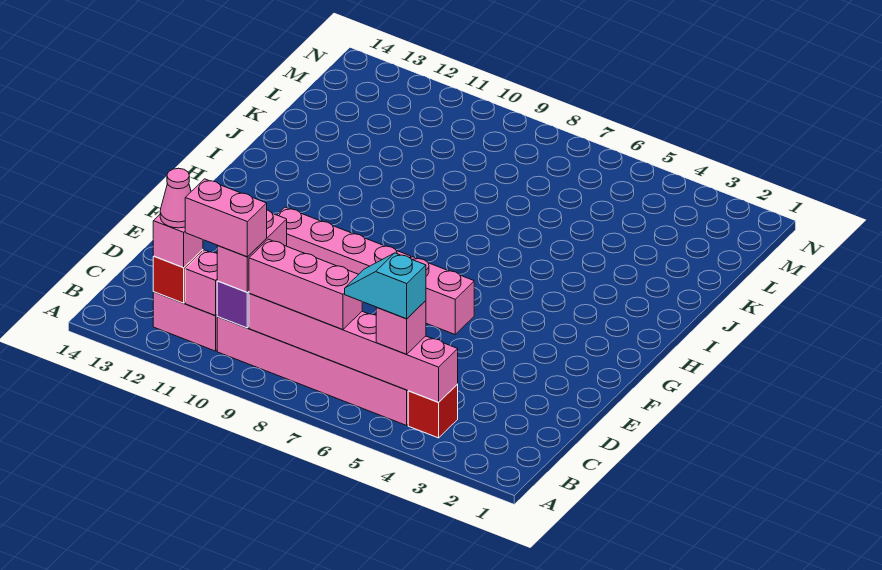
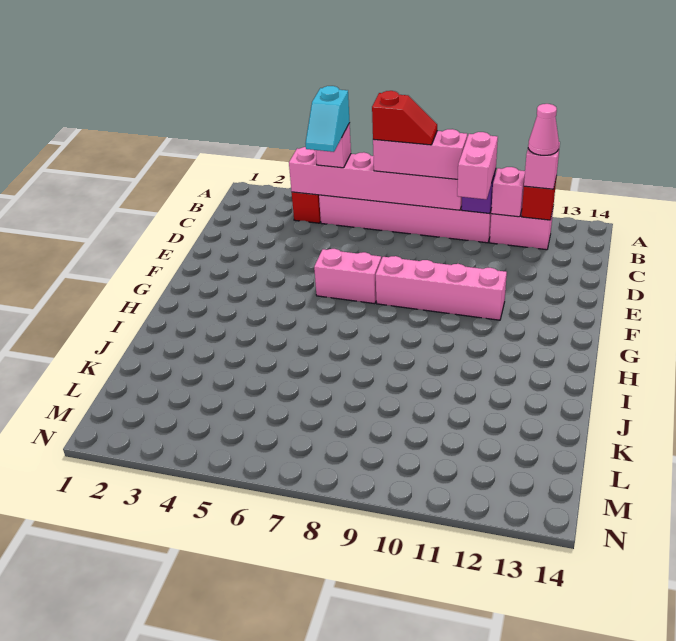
cyan 1x2 slope [345,253,426,319] -> cyan 1x2 slope turned to [306,86,350,152]
none -> red 1x2 slope [372,91,437,145]
pink 1x2 brick [185,179,267,257] -> none

